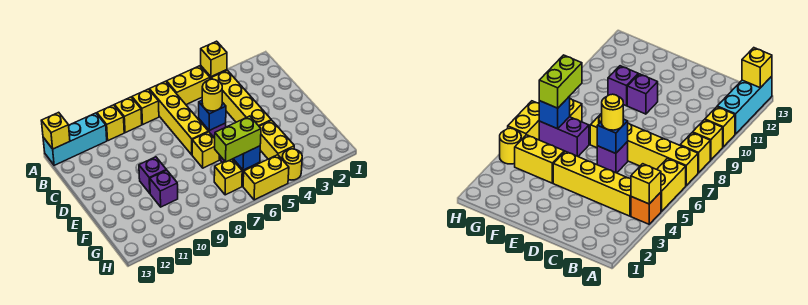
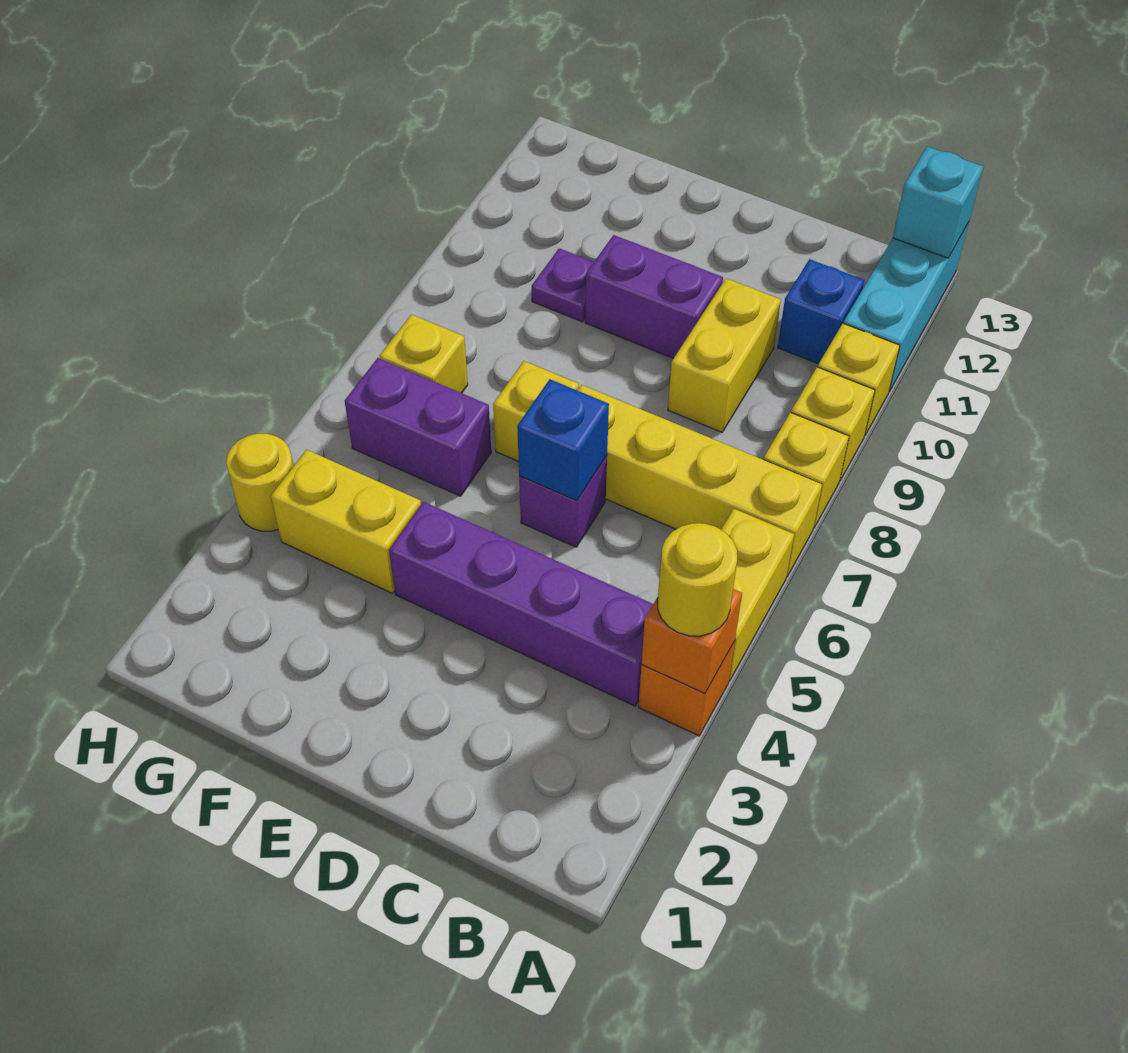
yellow 1x1 brick [201,41,227,77] -> orange 1x1 brick [642,589,742,693]
yellow 1x1 brick [41,112,70,149] -> cyan 1x1 brick [893,147,984,258]
yellow 1x4 brick [211,70,271,126] -> purple 1x4 brick [389,502,653,706]
yellow 1x1 round brick [202,79,222,111] -> yellow 1x1 round brick moved to [658,523,737,636]
purple 1x1 brick [139,157,166,193] -> purple 1x2 brick [585,235,723,359]
purple 1x1 brick [150,170,178,207] -> purple 1x1 plate [532,248,594,322]
blue 1x1 brick [233,146,260,170] -> blue 1x1 brick moved to [778,259,864,364]
lime 1x2 brick [215,116,261,162] -> none
yellow 1x2 brick [243,155,289,200] -> yellow 1x2 brick moved to [668,278,781,432]

